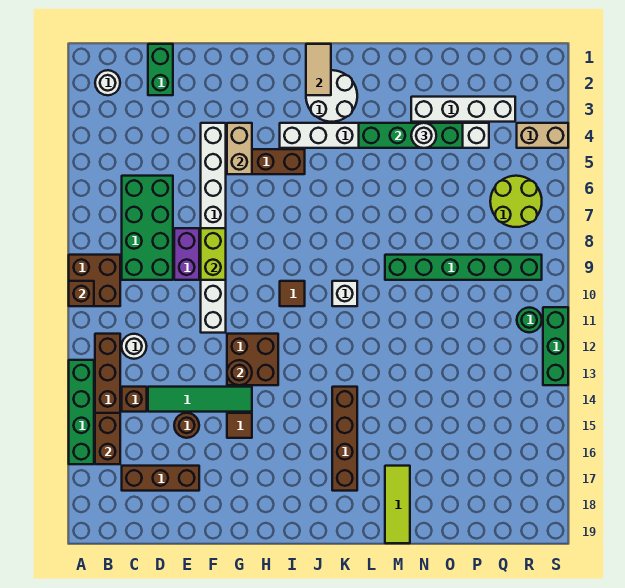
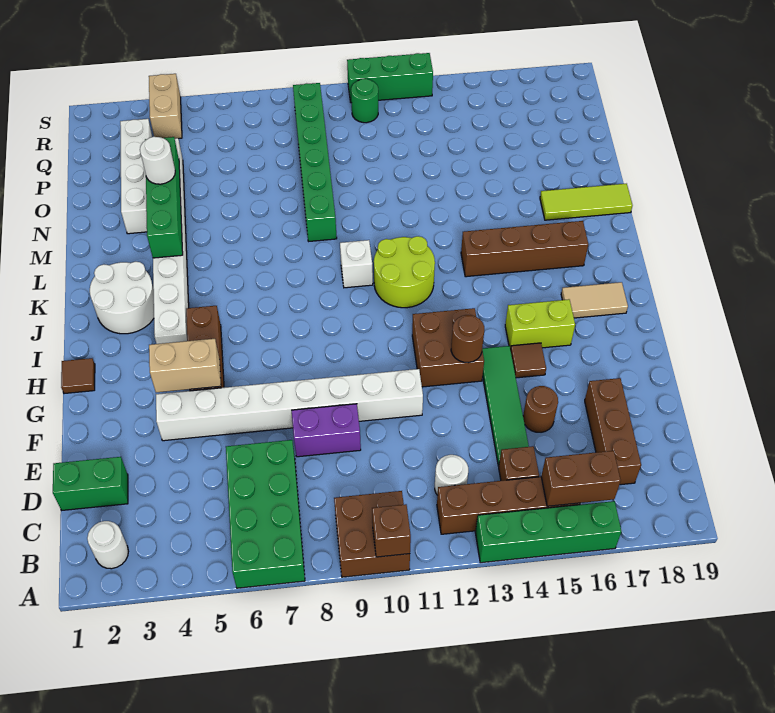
green 2x4 brick [122,176,173,280] -> green 2x4 brick turned to [226,440,305,588]
lime 1x2 brick [201,228,226,280] -> lime 1x2 brick moved to [505,299,575,350]
brown 1x1 tile [280,281,305,306] -> brown 1x1 tile moved to [61,358,95,394]
tan 1x2 tile [306,44,331,95] -> tan 1x2 tile moved to [561,282,628,318]
lime 2x2 round brick [490,176,542,227] -> lime 2x2 round brick moved to [374,236,435,308]

